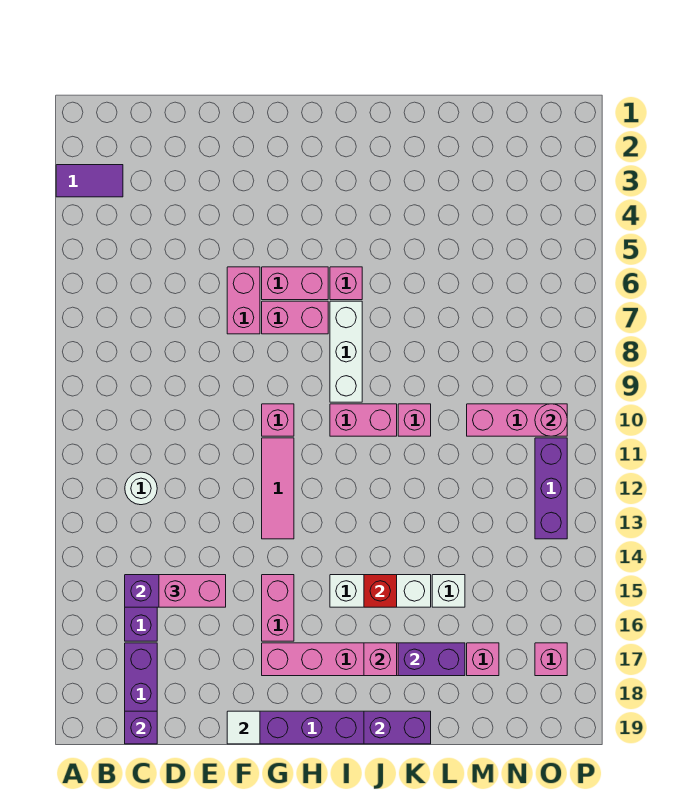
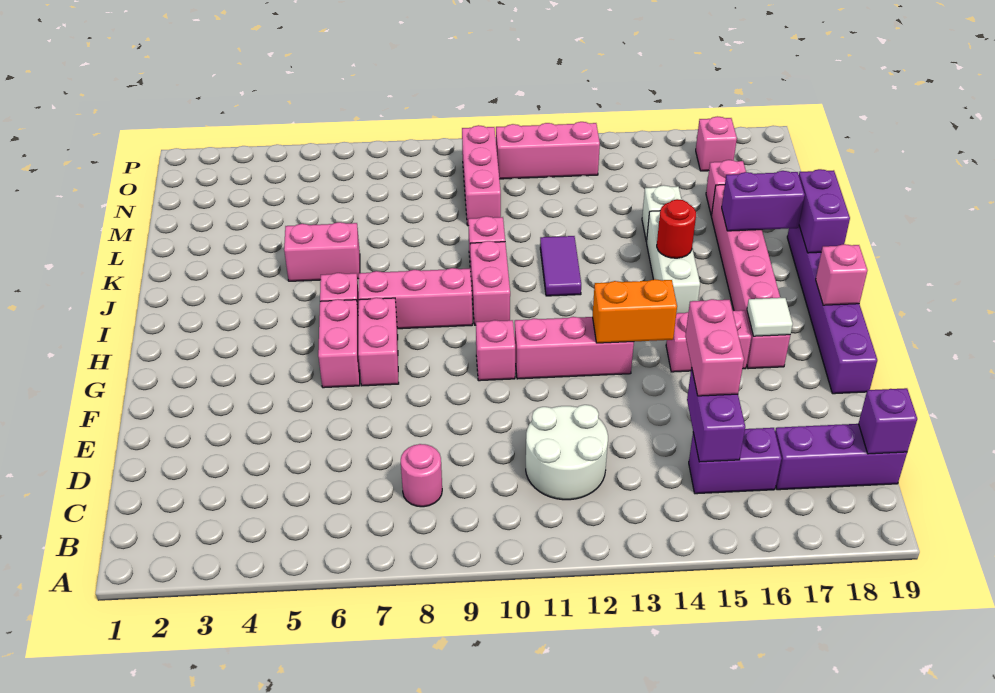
purple 1x2 tile [56,165,123,197] -> purple 1x2 tile moved to [540,236,581,296]
white 1x1 round brick [125,472,157,505] -> white 2x2 round brick [526,405,608,500]
pink 1x2 brick [227,267,260,334] -> pink 1x2 brick moved to [284,222,360,281]
white 1x1 tile [227,711,260,744] -> white 1x1 tile moved to [747,298,793,336]
pink 1x3 tile [262,438,294,539] -> pink 1x3 brick [515,317,634,379]
none -> orange 1x2 brick [593,279,677,343]
white 1x3 brick [330,301,362,402] -> pink 1x3 brick [359,268,472,329]
red 1x1 brick [364,575,397,607] -> red 1x1 round brick [657,199,696,258]
pink 1x1 brick [364,643,397,676] -> pink 1x1 brick moved to [816,244,867,305]
purple 1x2 brick [398,643,465,676] -> purple 1x2 brick turned to [722,171,805,231]
pink 1x1 round brick [535,404,567,436] -> pink 1x1 round brick moved to [401,444,442,507]
purple 1x3 brick [535,438,567,539] -> pink 1x3 brick [496,122,600,179]

